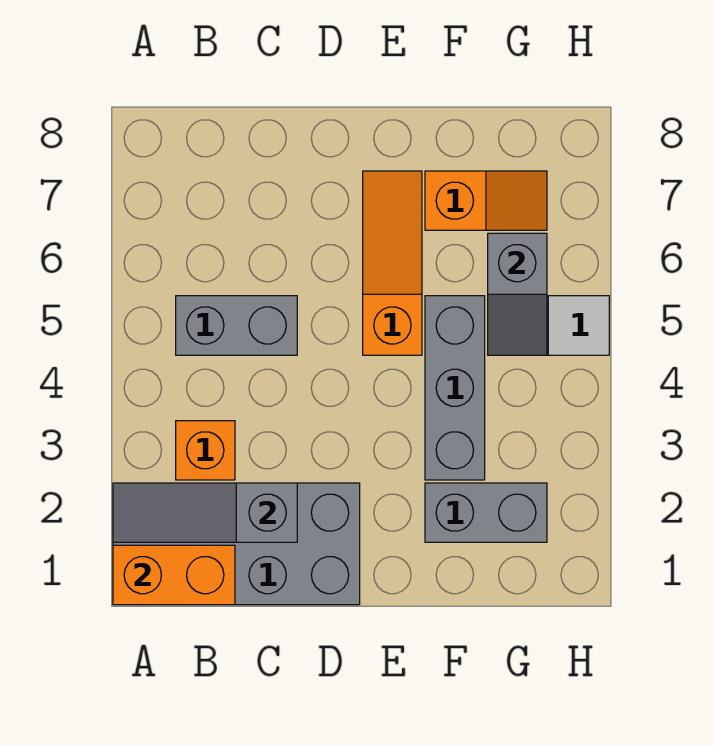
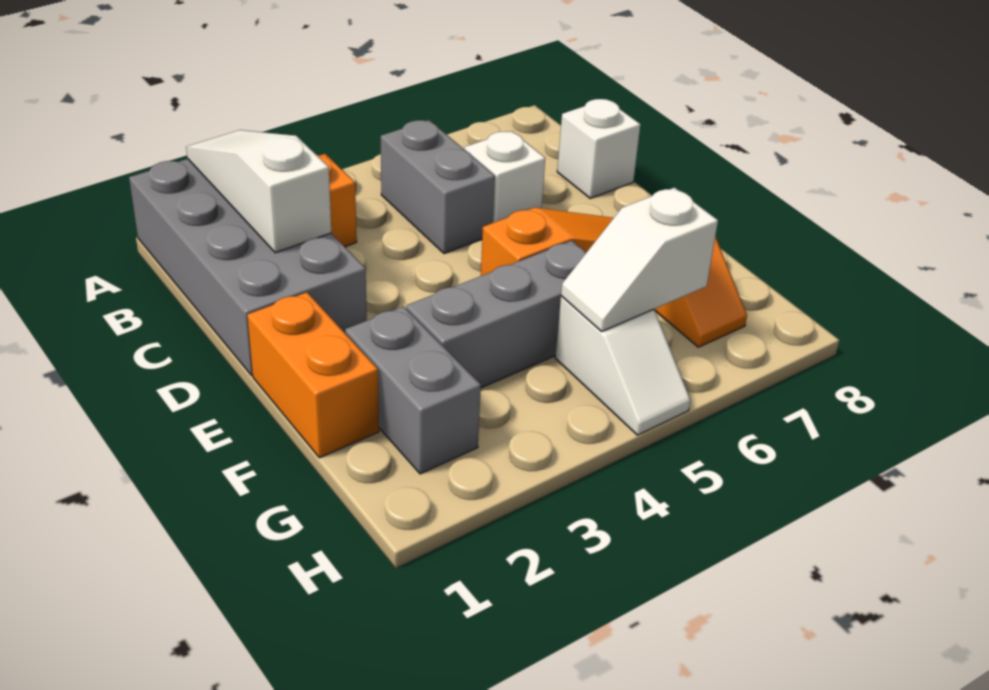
orange 1x2 brick [113,545,235,605] -> orange 1x2 brick moved to [247,292,379,458]
grey 1x3 slope [113,483,297,542] -> white 1x3 slope [186,130,331,253]
none -> white 1x1 brick [464,131,545,223]
none -> white 1x1 brick [557,99,640,198]
grey 1x2 slope [488,233,547,355] -> white 1x2 slope [561,188,718,331]

